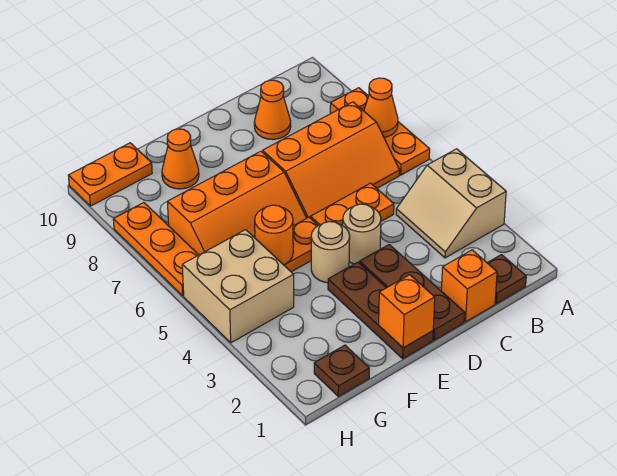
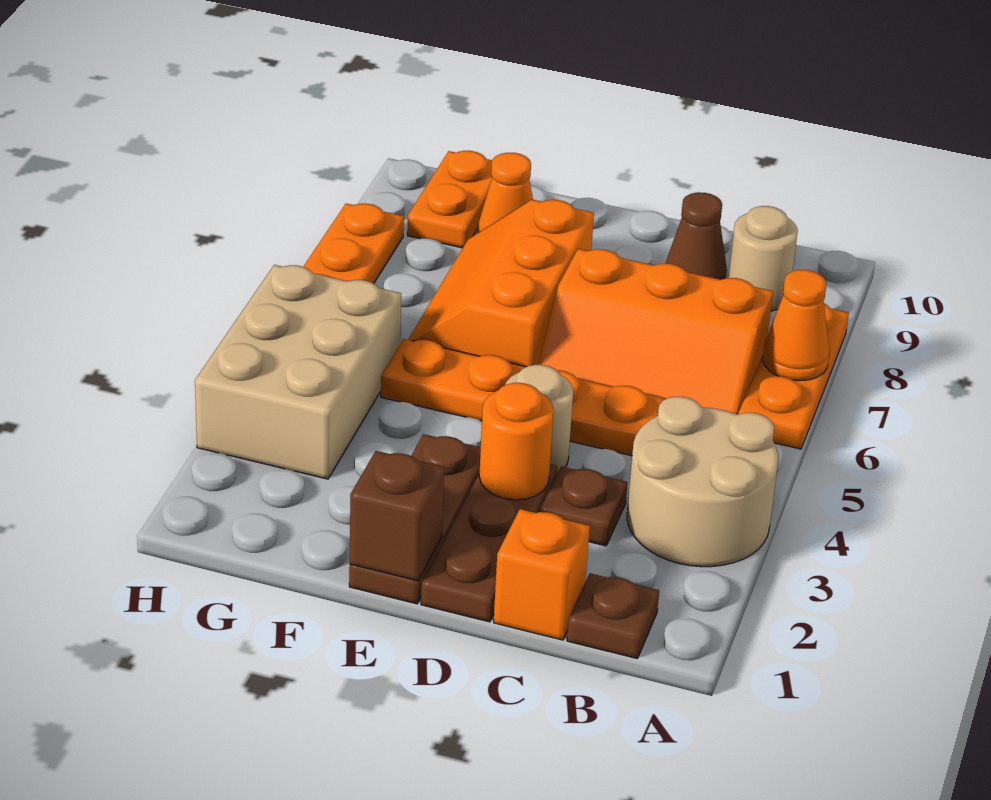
tan 2x2 slope [396,149,506,258] -> tan 2x2 round brick [627,397,778,567]
orange 1x1 cone [254,80,291,140] -> brown 1x1 cone [665,192,727,280]
orange 1x1 brick [379,275,435,348] -> brown 1x1 brick [350,451,444,581]
tan 1x1 round brick [311,222,350,283] -> tan 1x1 round brick moved to [729,206,798,311]
orange 2x3 slope [167,151,306,255] -> orange 2x3 slope turned to [408,199,594,367]
orange 1x1 round brick [255,205,293,265] -> orange 1x1 round brick moved to [479,383,554,500]
brown 1x1 plate [314,345,369,397] -> brown 1x1 plate moved to [540,466,628,546]
tan 2x2 brick [182,230,294,343] -> tan 2x3 brick [195,265,401,479]
orange 1x2 plate [68,143,152,206] -> orange 1x2 plate turned to [407,151,492,248]

